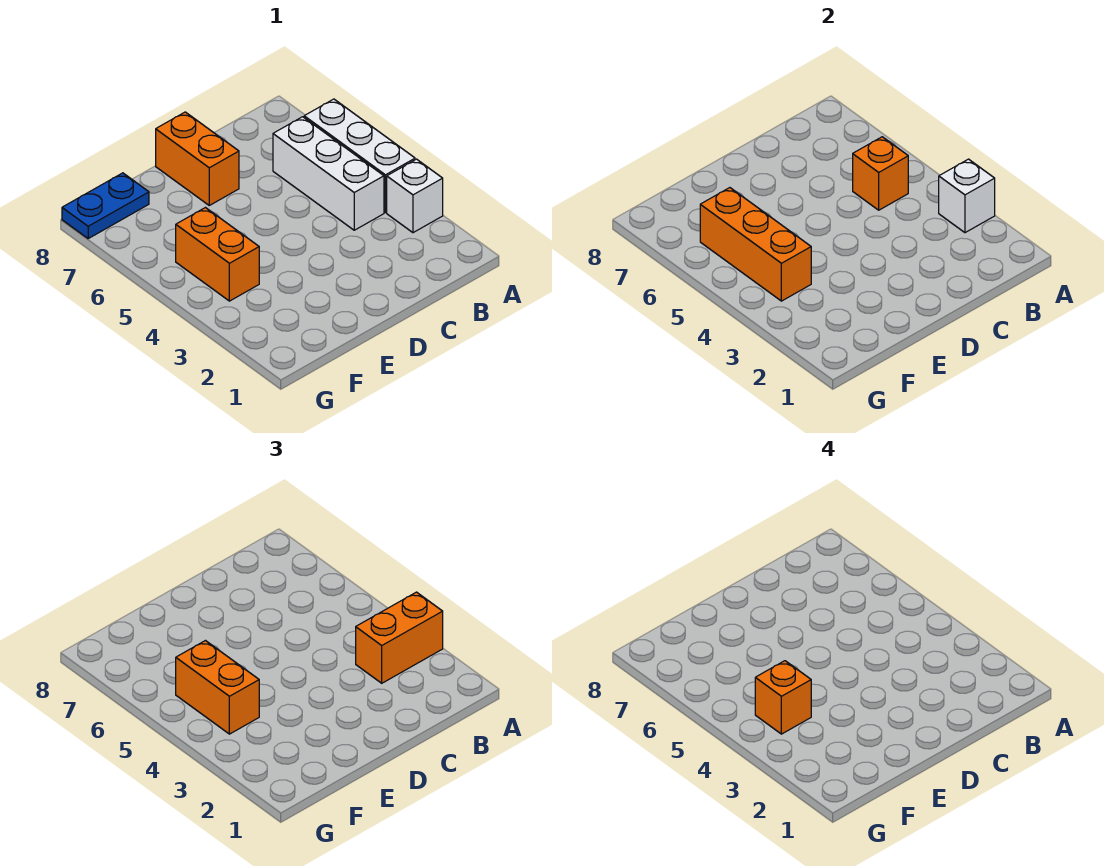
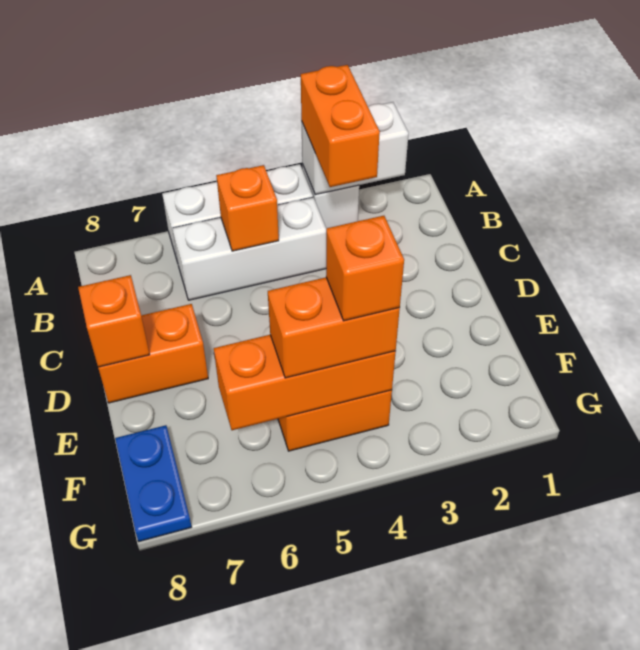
white 1x1 brick [939,159,995,233] -> white 1x2 brick [302,102,409,195]
none -> orange 1x1 brick [78,275,150,367]

